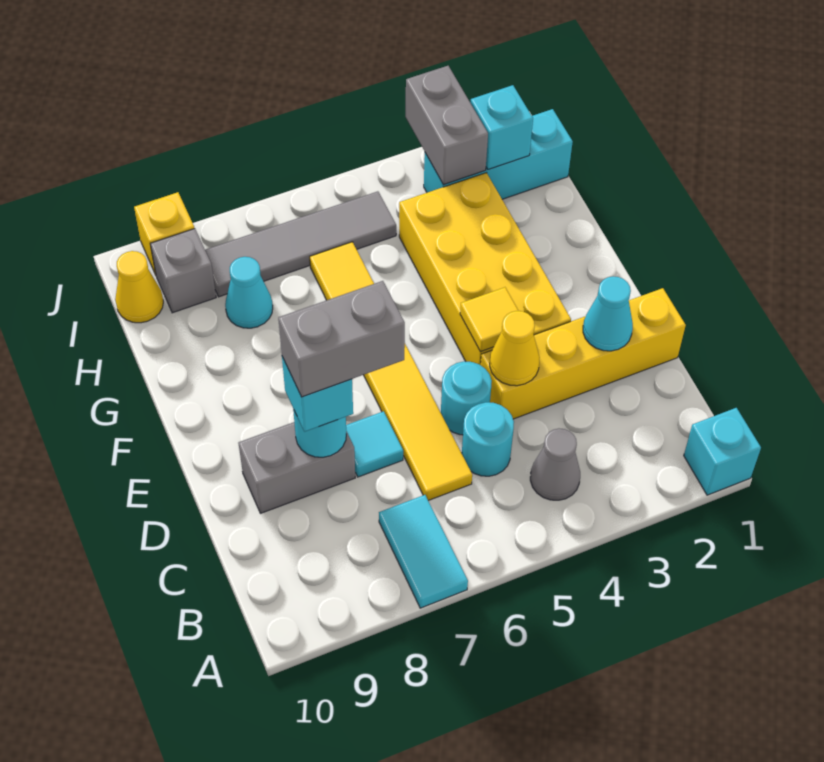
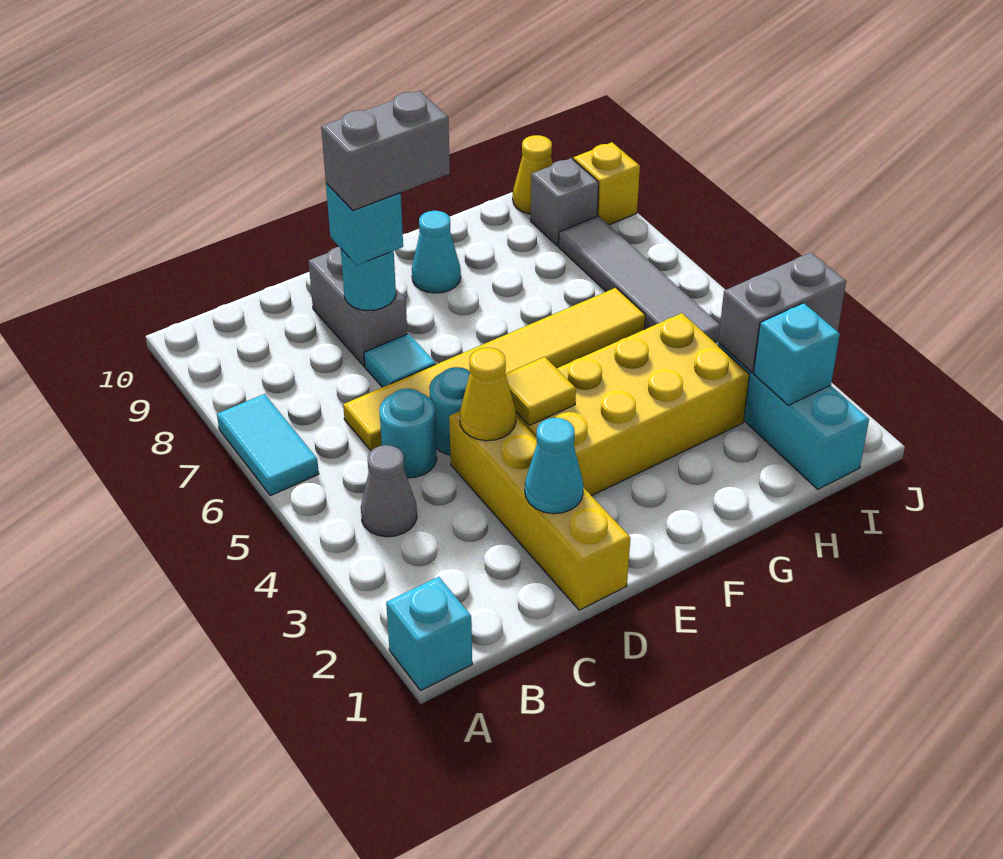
cyan 1x2 tile [379,495,468,608] -> cyan 1x2 tile turned to [217,394,319,496]
grey 1x2 brick [278,281,405,397] -> grey 1x2 brick turned to [321,91,450,210]
cyan 1x1 cone [225,257,273,328] -> cyan 1x1 cone moved to [412,211,461,293]

